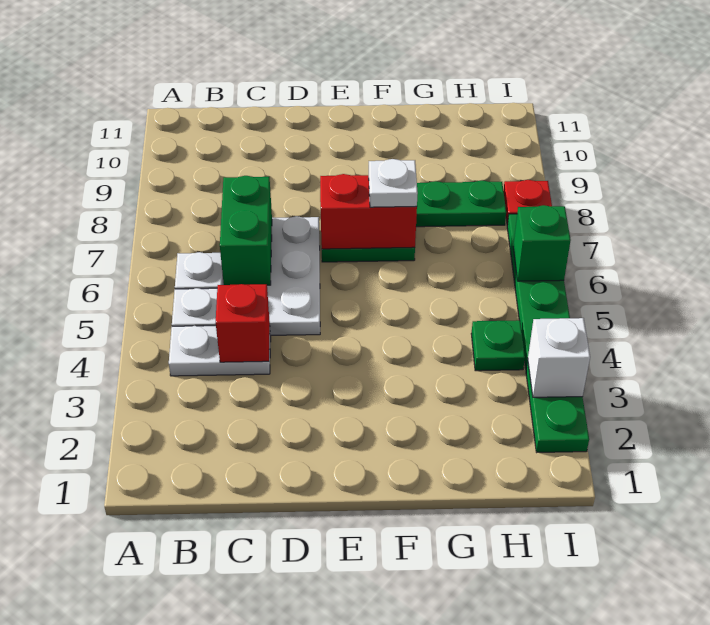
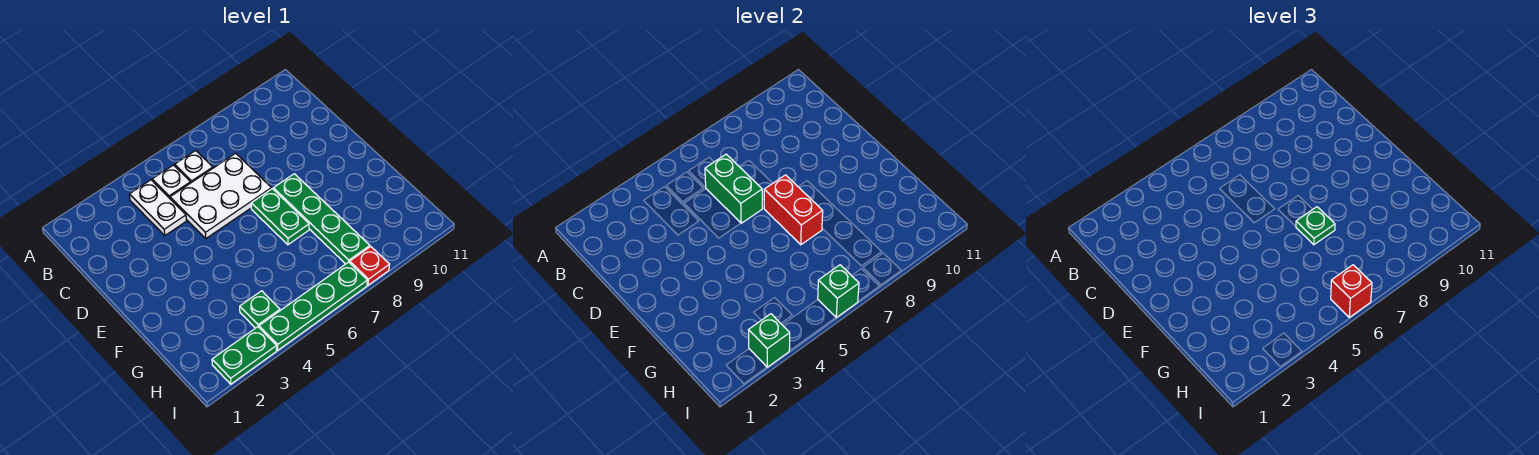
red 1x1 brick [216,284,270,362] -> red 1x1 brick moved to [1331,265,1372,317]
green 1x2 brick [220,176,272,285] -> green 1x2 brick turned to [705,154,762,223]
white 1x1 plate [369,159,418,207] -> green 1x1 plate [1296,207,1335,245]
white 1x1 brick [528,318,590,397] -> green 1x1 brick [749,314,790,367]

